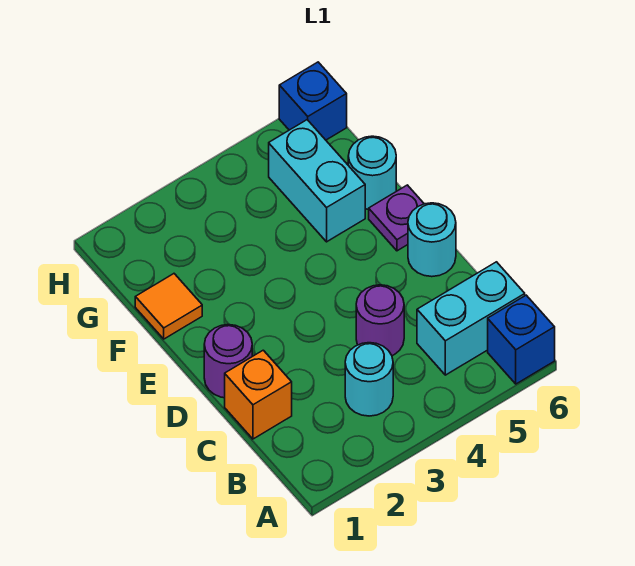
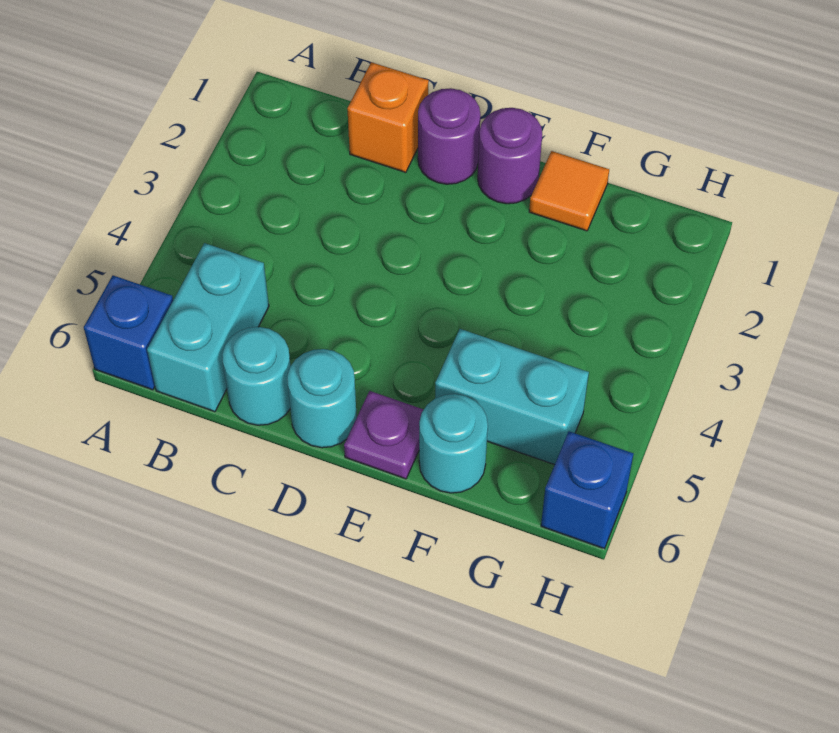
cyan 1x1 round brick [345,343,393,416] -> cyan 1x1 round brick moved to [222,327,290,425]
purple 1x1 round brick [356,285,404,356] -> purple 1x1 round brick moved to [478,108,542,204]

